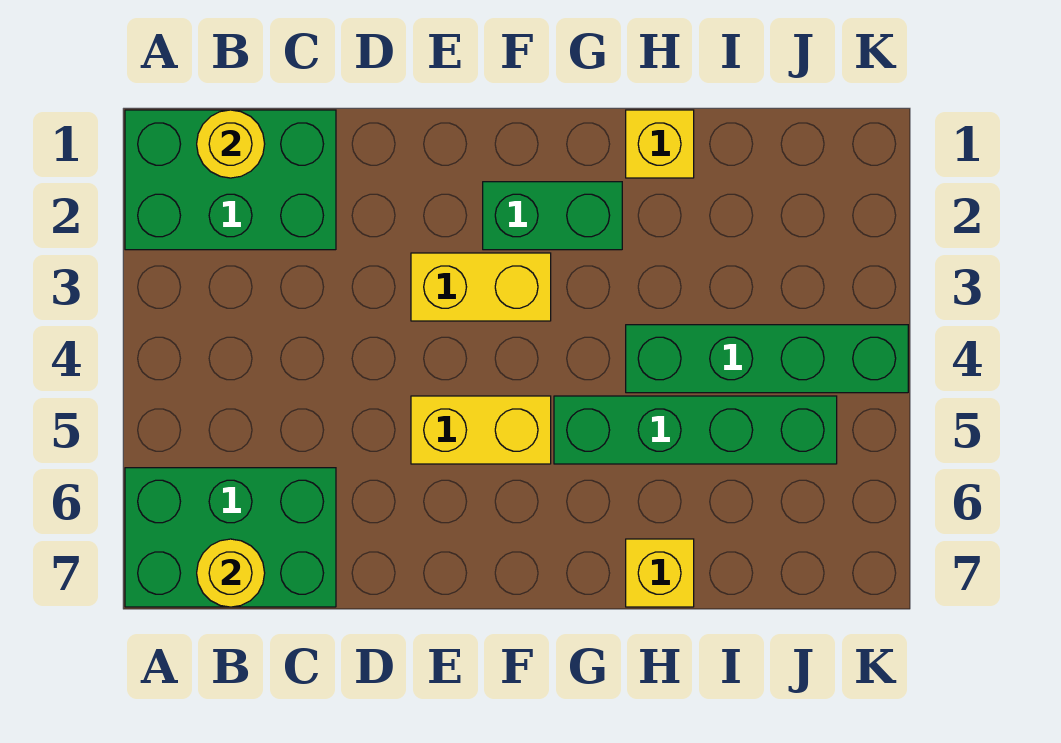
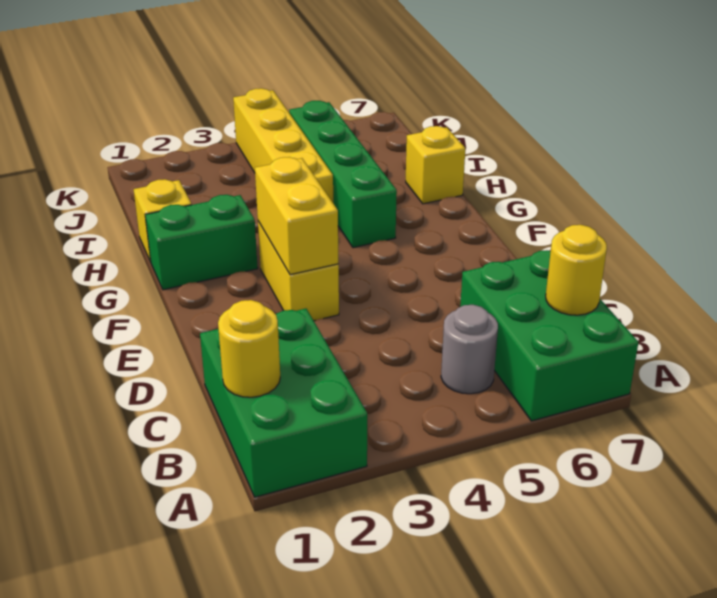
none -> grey 1x1 round brick [441,305,498,394]
yellow 1x2 brick [411,396,551,464] -> yellow 1x2 brick moved to [255,157,338,275]
green 1x2 brick [483,182,622,250] -> green 1x2 brick turned to [145,195,258,290]
green 1x4 brick [626,325,908,393] -> yellow 1x4 brick [233,88,333,202]

